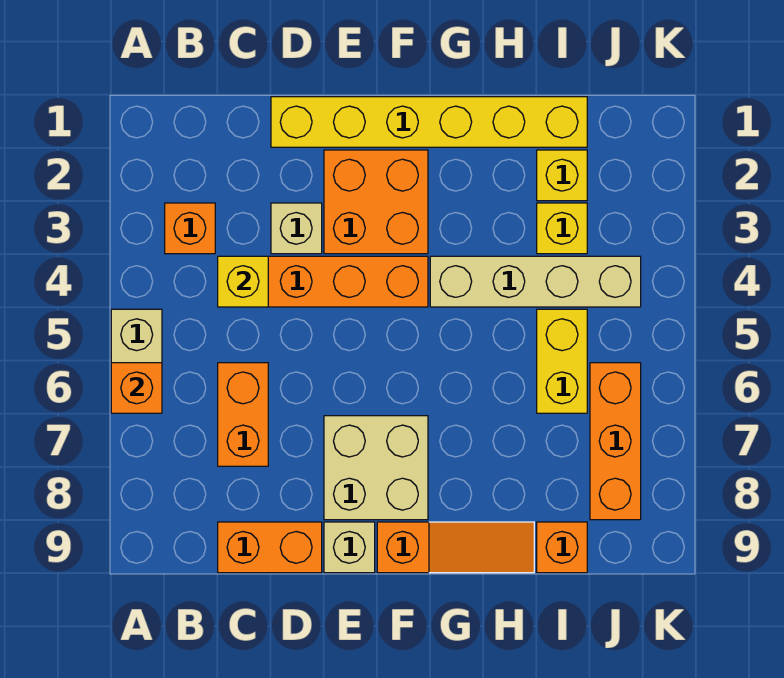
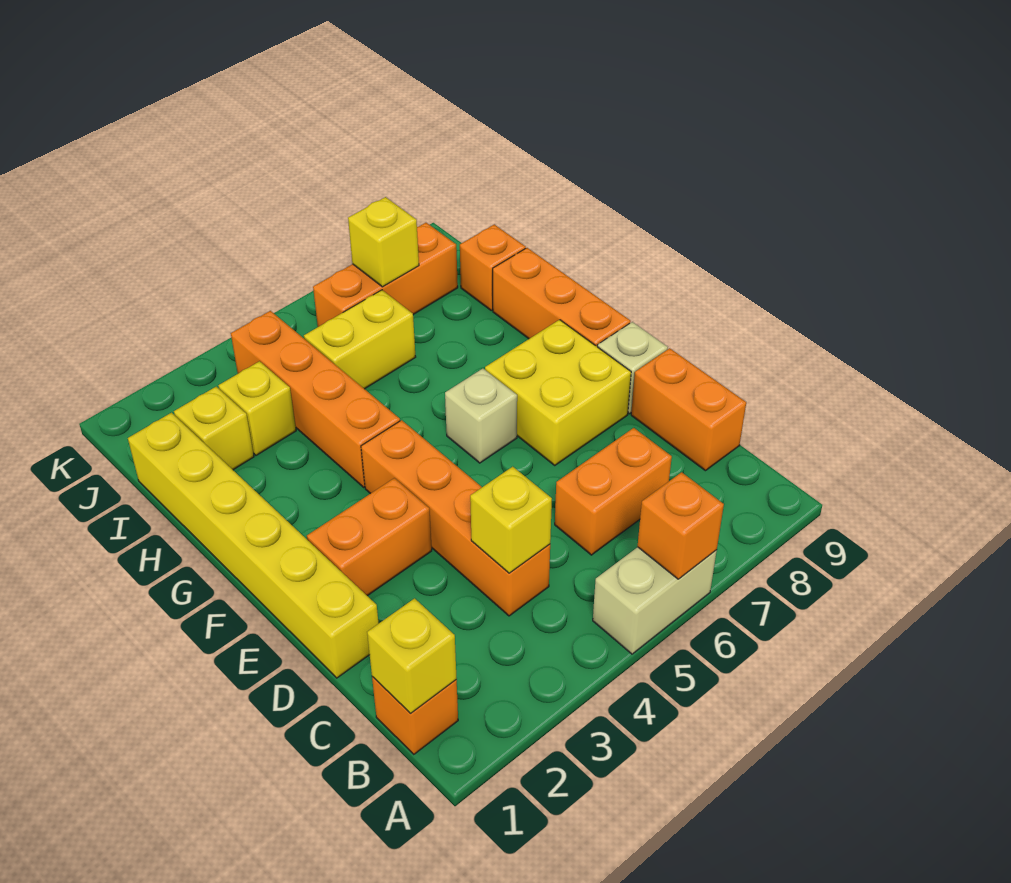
none -> yellow 1x1 brick [367,598,457,713]
orange 1x1 brick [165,203,215,254] -> orange 1x1 brick moved to [372,677,458,754]
tan 1x1 brick [271,203,322,254] -> tan 1x1 brick moved to [445,369,517,463]
orange 2x2 brick [324,150,428,254] -> orange 1x2 brick [307,478,432,596]
tan 2x2 brick [324,416,428,520] -> yellow 2x2 brick [485,320,631,465]
orange 1x3 slope [377,522,534,573] -> orange 1x3 brick [493,248,631,346]
tan 1x4 brick [430,256,641,307] -> orange 1x4 brick [231,311,400,487]
none -> yellow 1x1 brick [348,197,419,287]

